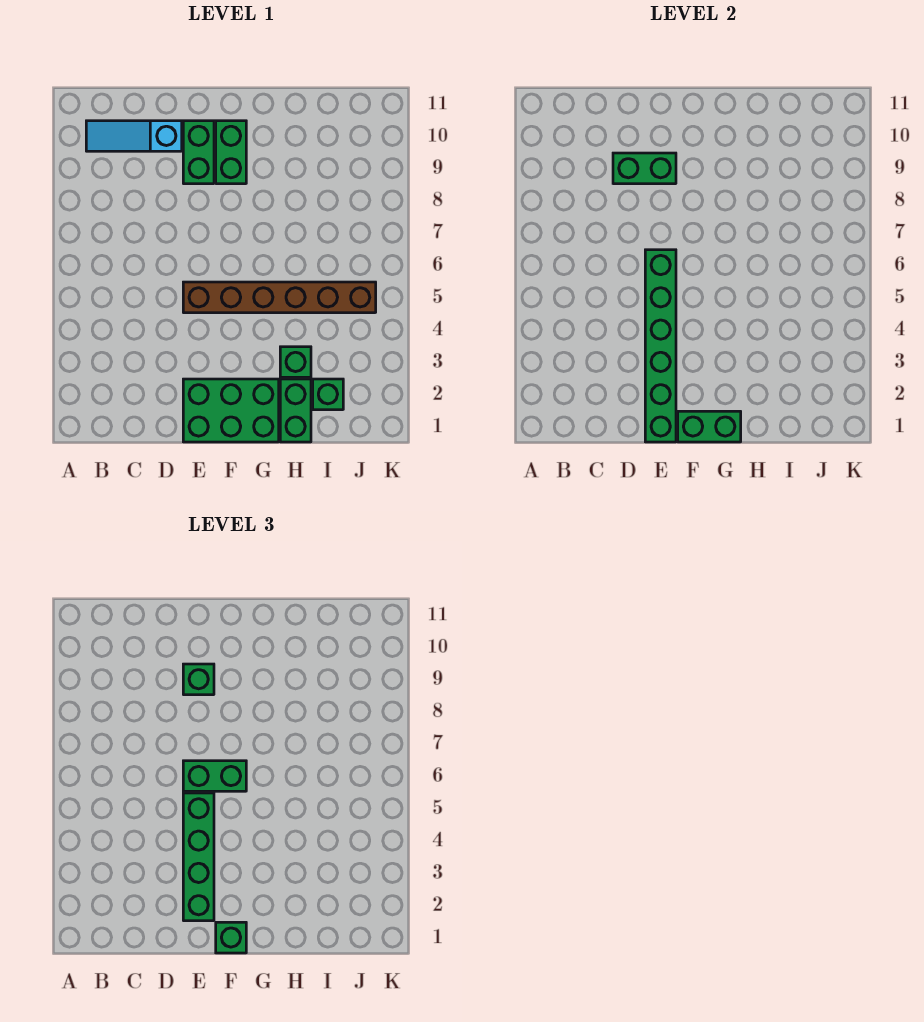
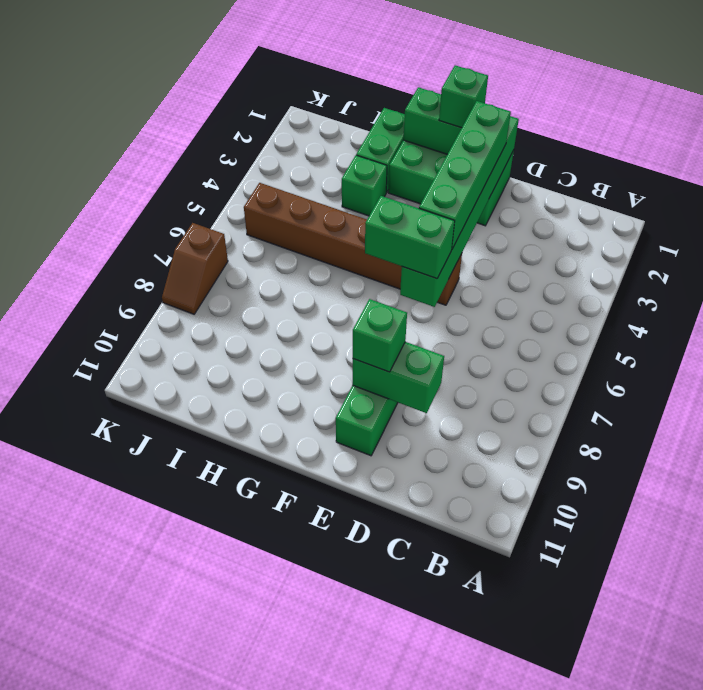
cyan 1x3 slope [86,121,182,151] -> none
green 1x2 brick [216,121,246,184] -> none
green 1x1 brick [313,379,343,410] -> none
none -> brown 1x2 slope [162,223,228,314]

